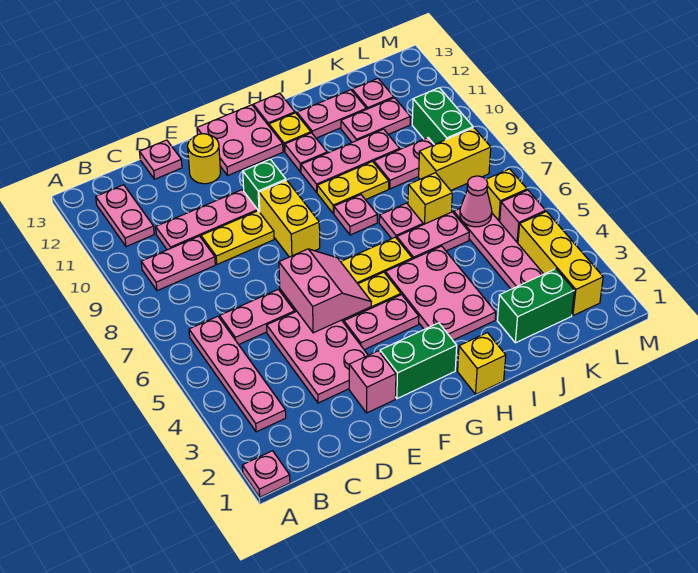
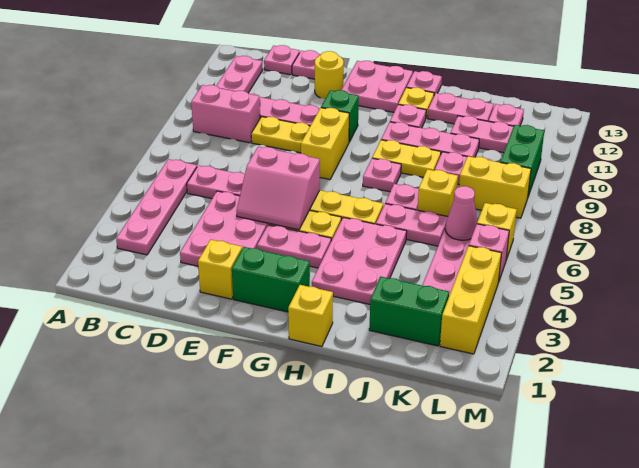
pink 1x1 plate [242,451,290,497] -> pink 1x1 plate moved to [264,45,300,75]
pink 1x2 plate [141,236,215,291] -> pink 1x2 brick [191,85,260,143]
pink 1x1 brick [349,351,396,413] -> yellow 1x1 brick [198,240,242,299]
pink 2x2 slope [279,249,371,333] -> pink 2x2 slope turned to [237,147,320,230]

